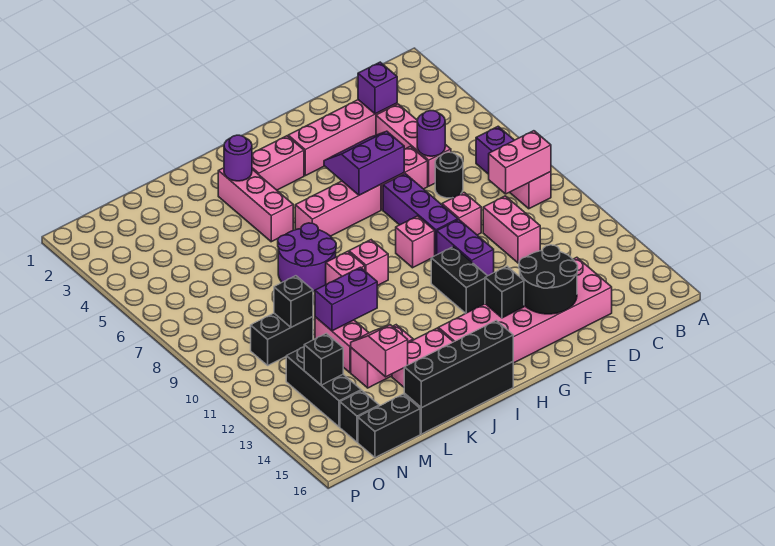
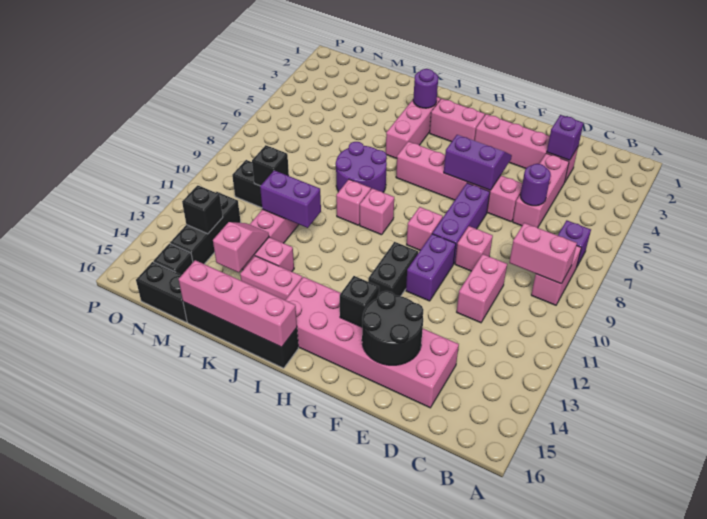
black 1x1 round brick [435,152,463,198] -> none
black 1x4 brick [404,320,513,408] -> pink 1x4 brick [179,260,297,347]

